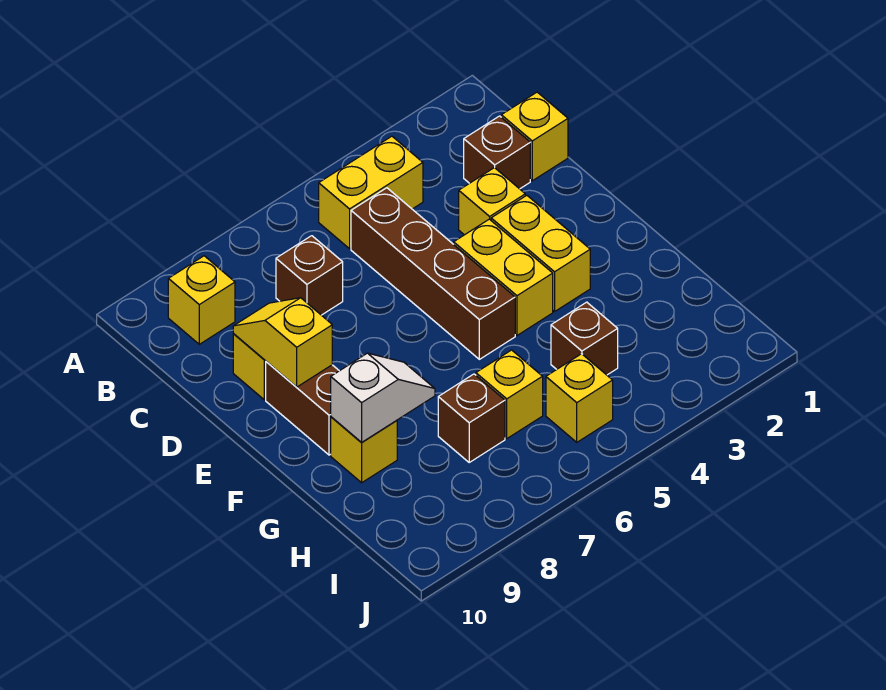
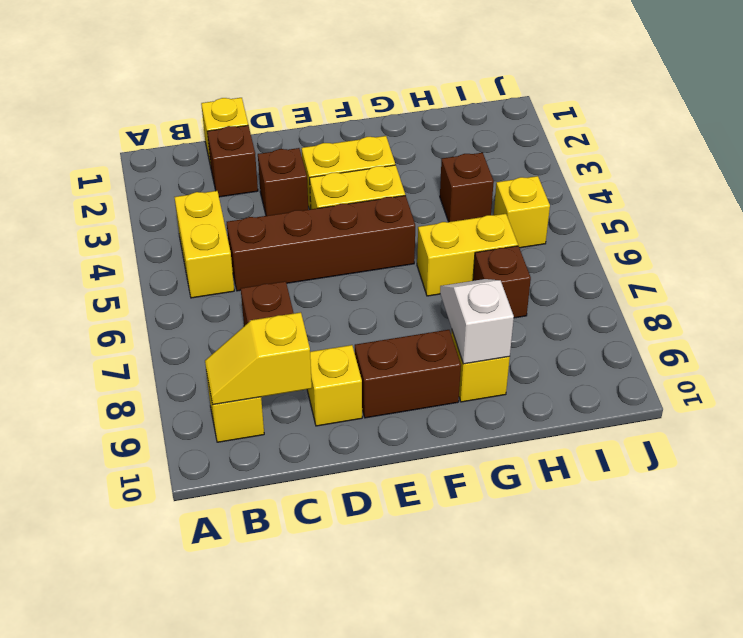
yellow 1x1 brick [459,168,525,235] -> brown 1x1 brick [258,148,308,216]
yellow 1x2 slope [233,298,332,387] -> yellow 1x2 slope moved to [205,312,312,405]
yellow 1x1 brick [476,350,543,439] -> yellow 1x2 brick [417,214,518,296]

